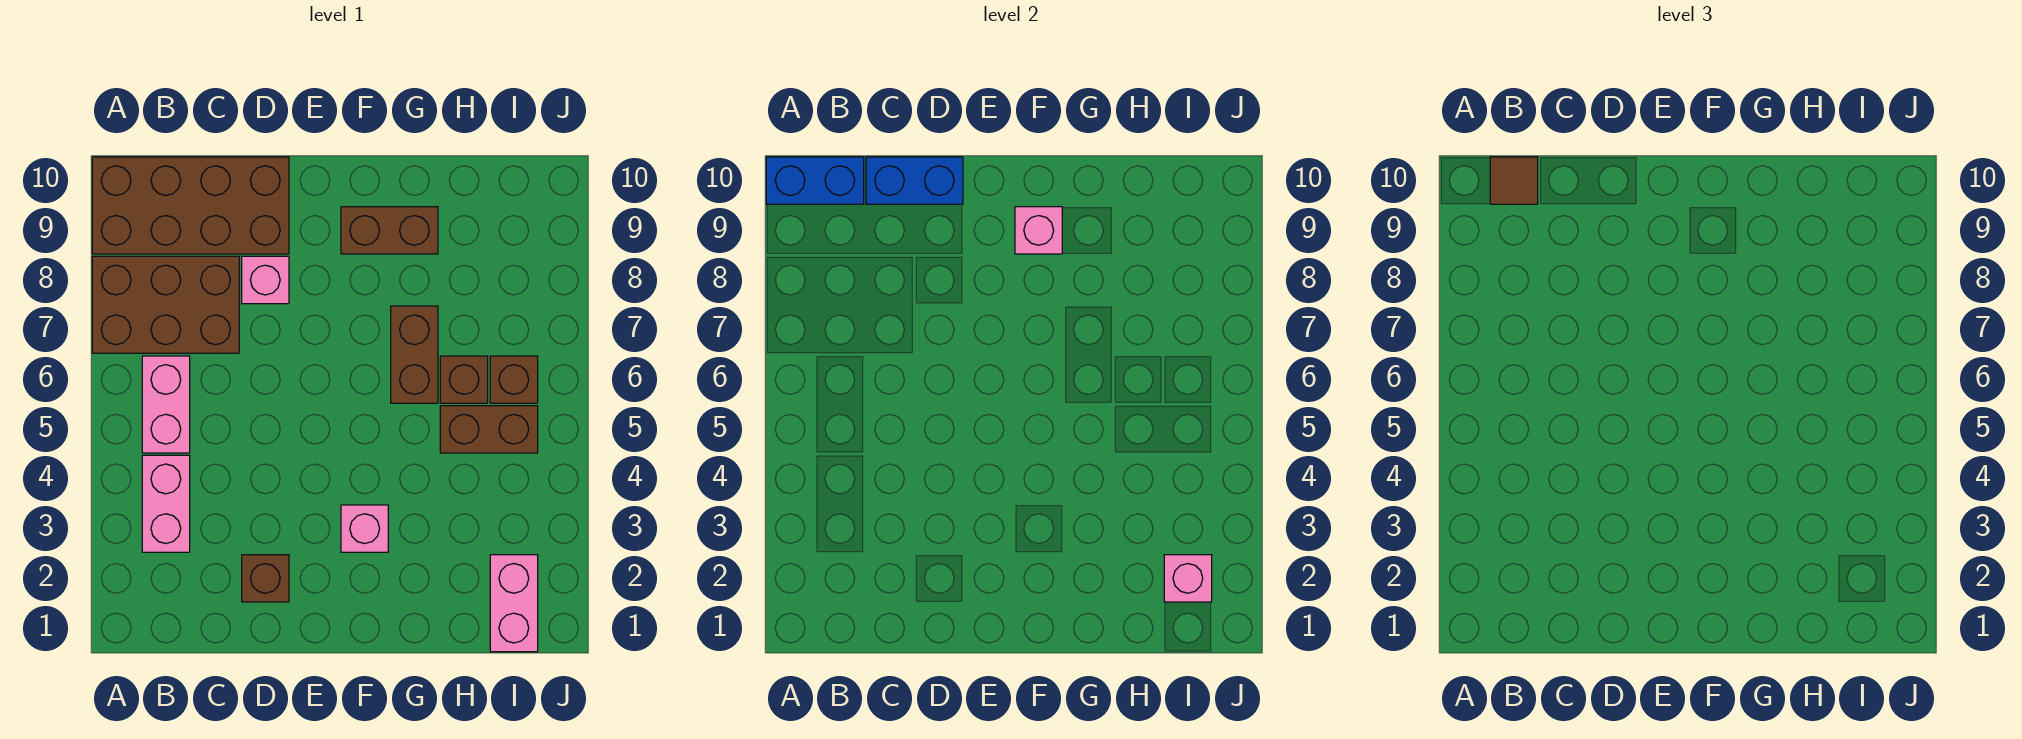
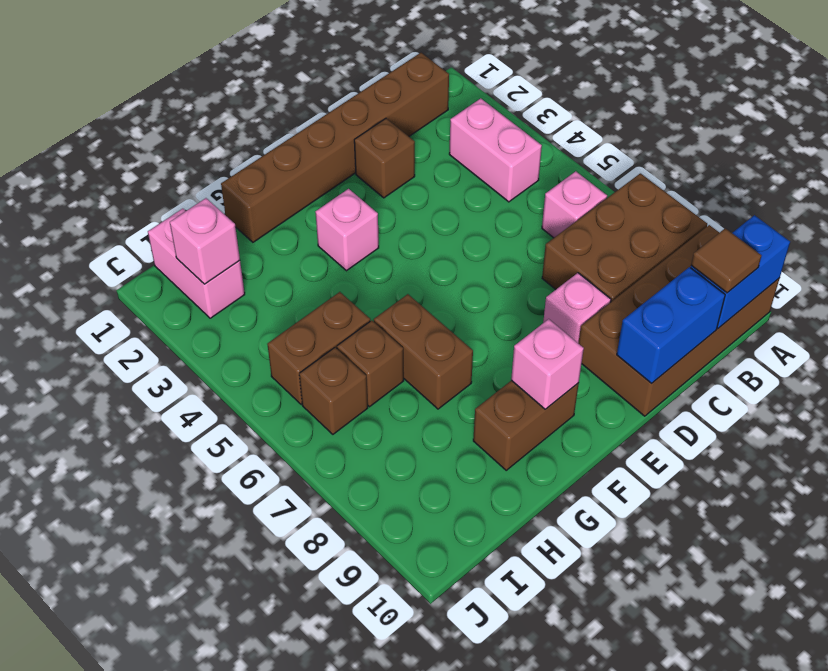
none -> brown 1x6 brick [221,53,449,242]
pink 1x2 brick [142,356,190,453] -> pink 1x1 brick [542,171,607,238]

